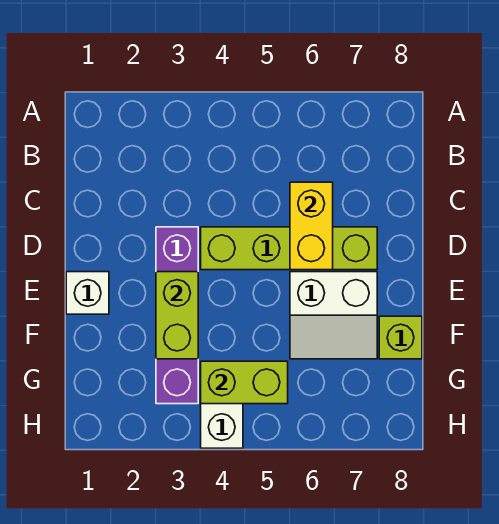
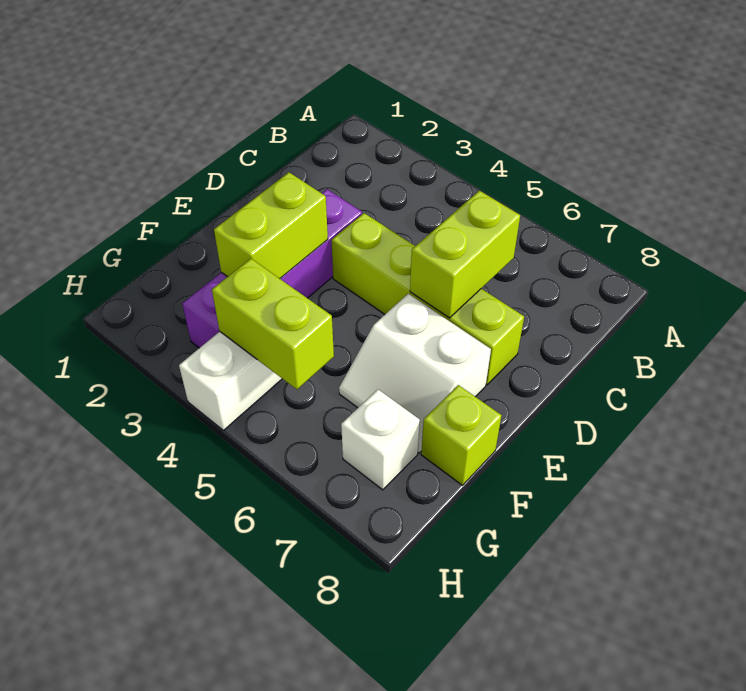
yellow 1x2 brick [290,182,333,270] -> lime 1x2 brick [410,191,520,318]
white 1x1 brick [66,272,109,314] -> white 1x1 brick moved to [341,389,420,490]

